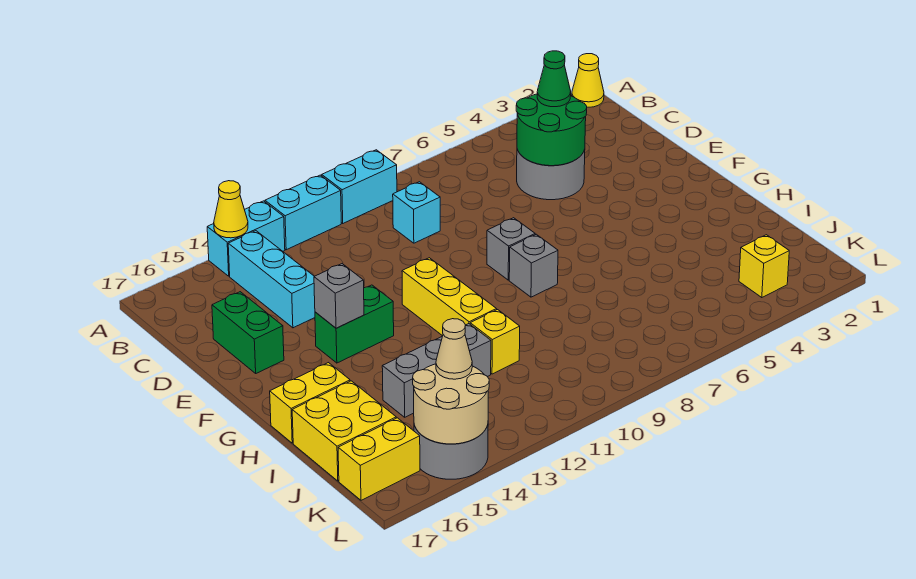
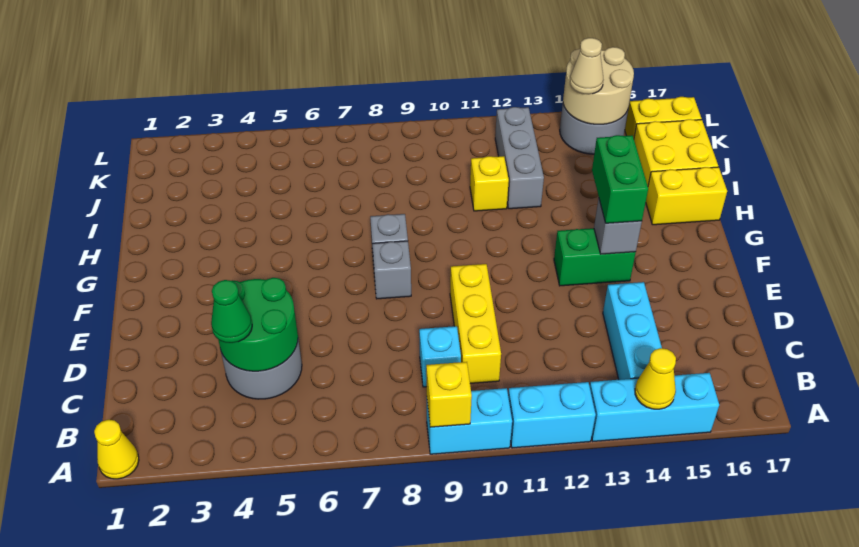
cyan 1x2 brick [207,201,285,276] -> cyan 1x3 brick [590,373,719,441]
green 1x2 brick [212,292,284,373] -> green 1x2 brick moved to [592,135,648,223]
yellow 1x3 brick [402,258,497,336] -> yellow 1x3 brick moved to [450,264,501,383]
grey 1x3 brick [382,324,491,417] -> grey 1x3 brick turned to [495,107,544,209]
yellow 1x1 brick [739,235,789,298] -> yellow 1x1 brick moved to [426,362,472,427]

